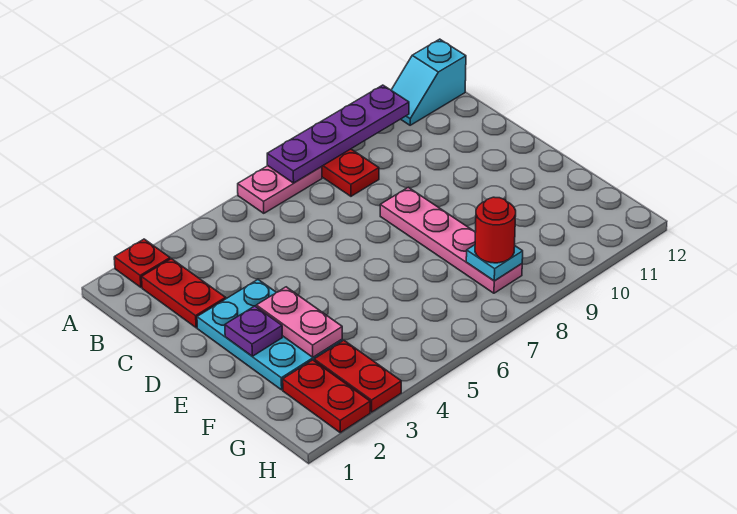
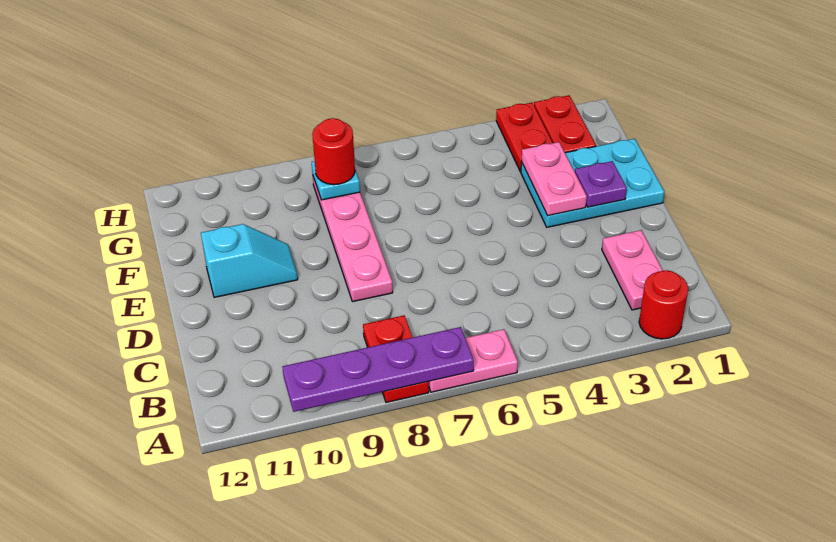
red 1x1 plate [114,239,170,287] -> red 1x1 round brick [639,270,688,339]
cyan 1x2 slope [391,39,466,125] -> cyan 1x2 slope moved to [201,224,298,297]
red 1x2 plate [142,259,226,328] -> pink 1x2 plate [602,230,663,310]
cyan 2x3 plate [197,280,342,390] -> cyan 2x3 plate turned to [521,139,664,227]

